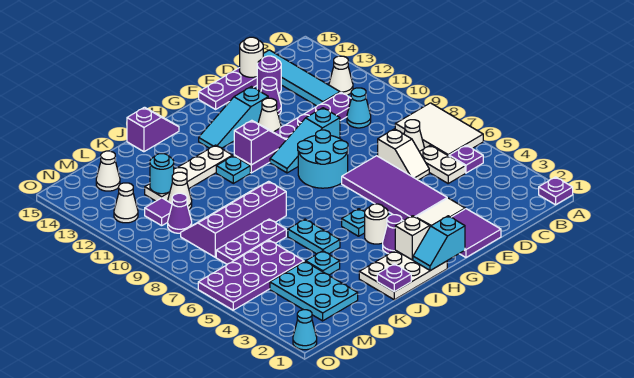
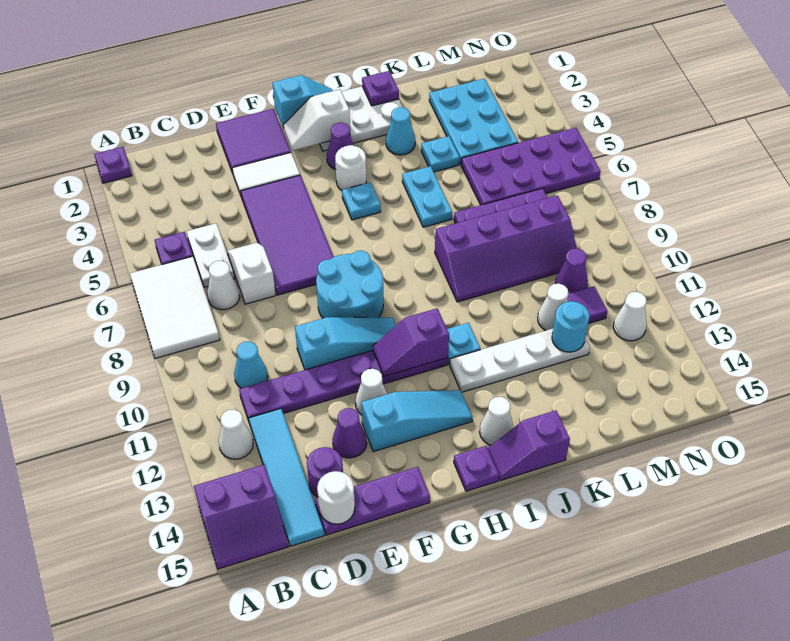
none -> purple 2x2 slope [194,465,288,569]
none -> purple 1x1 plate [454,446,499,491]
white 1x1 cone [96,151,120,191] -> white 1x1 cone moved to [480,397,514,445]
cyan 1x1 cone [293,310,317,350] -> cyan 1x1 cone moved to [386,107,415,155]

